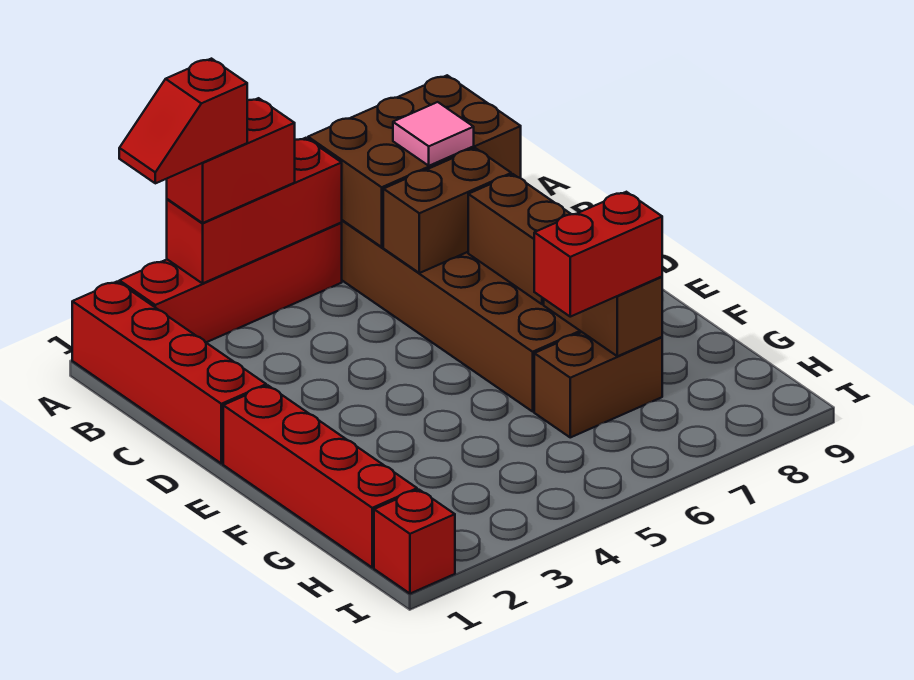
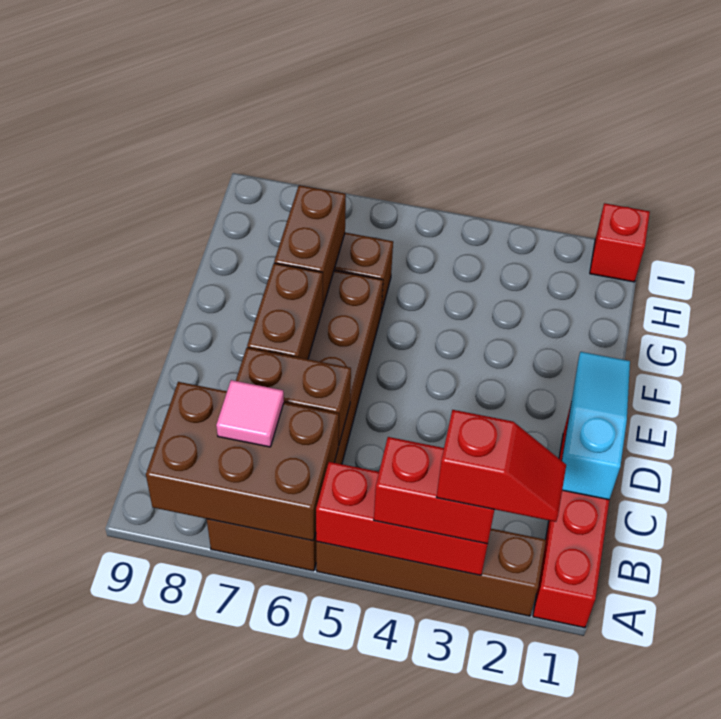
red 1x4 brick [119,223,342,342] -> brown 1x4 brick [316,529,546,616]
none -> cyan 1x3 slope [562,352,630,500]
red 1x4 brick [223,386,417,568] -> none
red 1x2 brick [534,192,662,317] -> none

